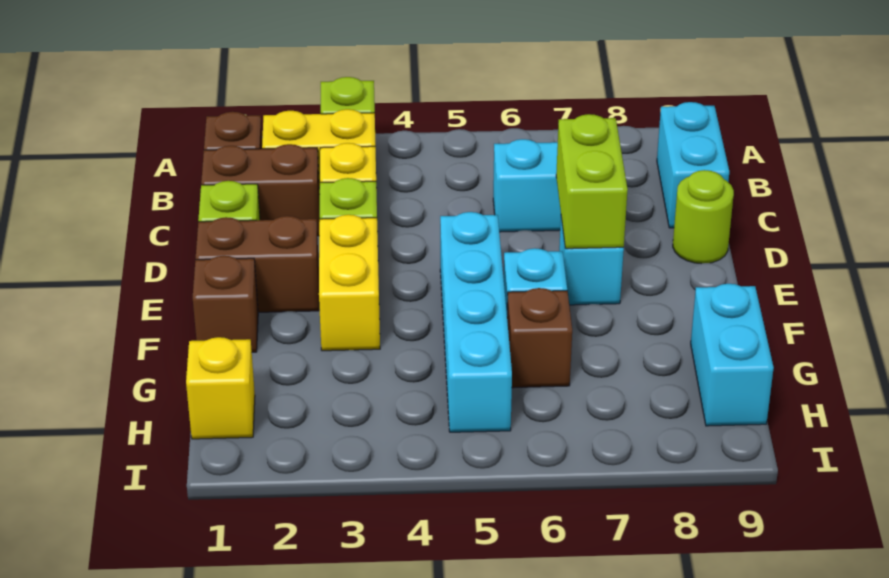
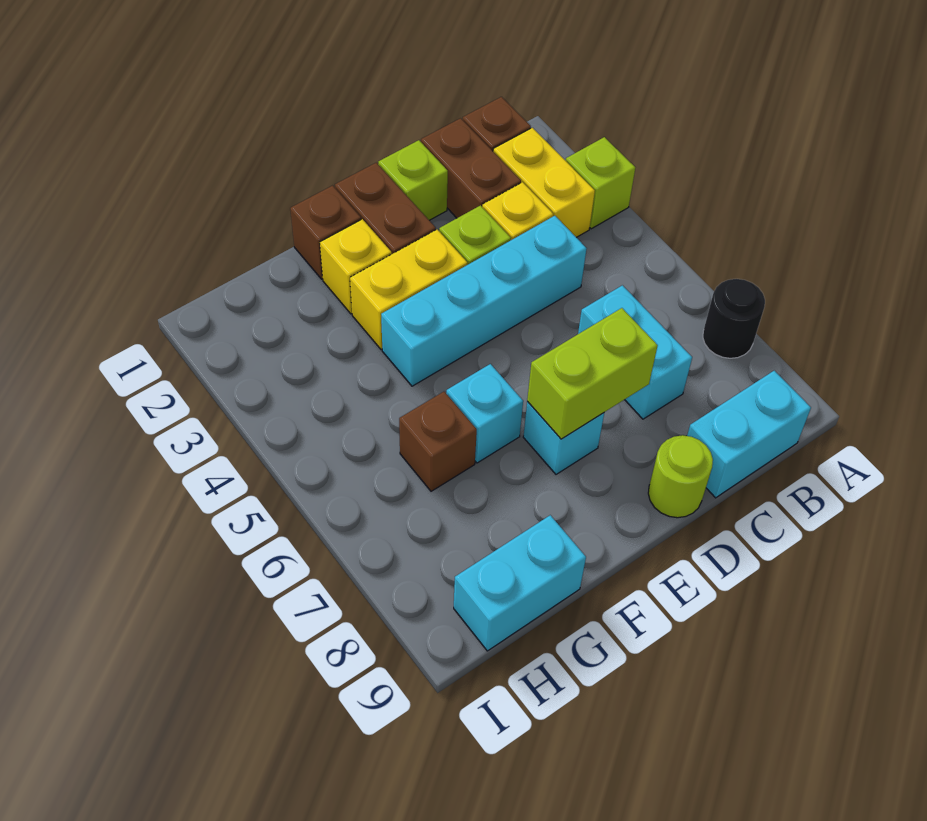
none -> black 1x1 round brick [703,279,765,358]
cyan 1x4 brick [440,212,512,432] -> cyan 1x4 brick moved to [381,216,587,386]
yellow 1x1 brick [186,337,255,439] -> yellow 1x1 brick moved to [320,219,392,314]

